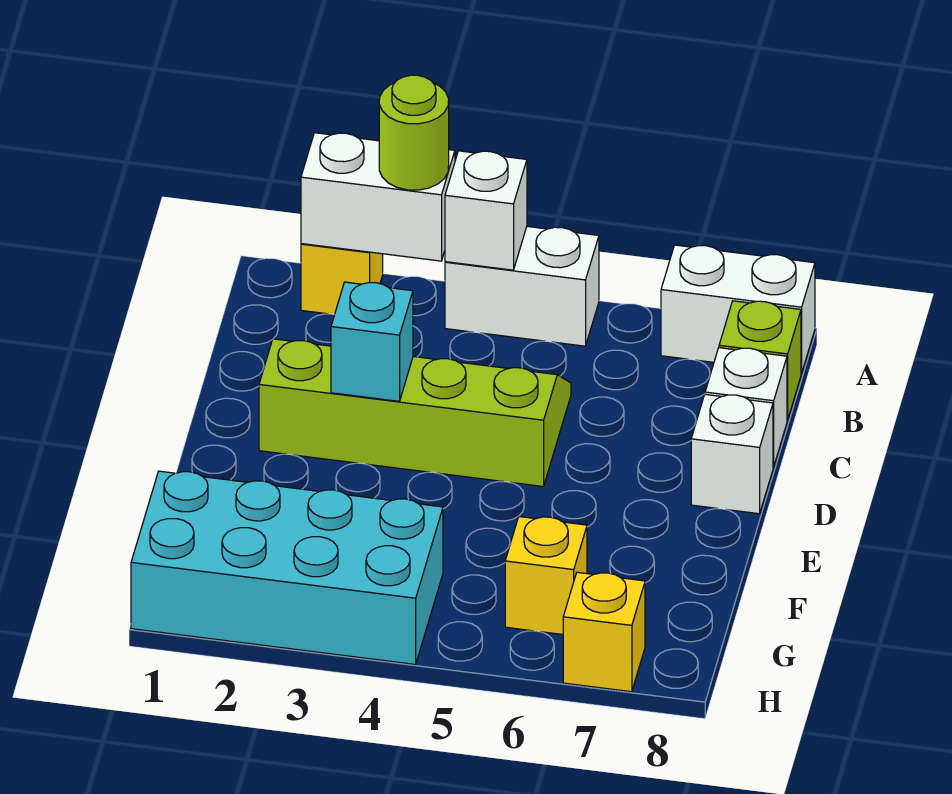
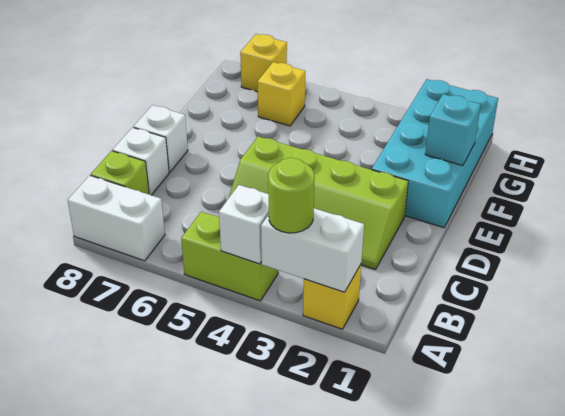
white 1x2 brick [445,226,599,346] -> lime 1x2 brick [181,212,278,301]
cyan 1x1 brick [331,282,413,401] -> cyan 1x1 brick moved to [425,94,481,166]
cyan 2x4 brick [131,471,443,664] -> cyan 2x4 brick turned to [372,79,498,228]

